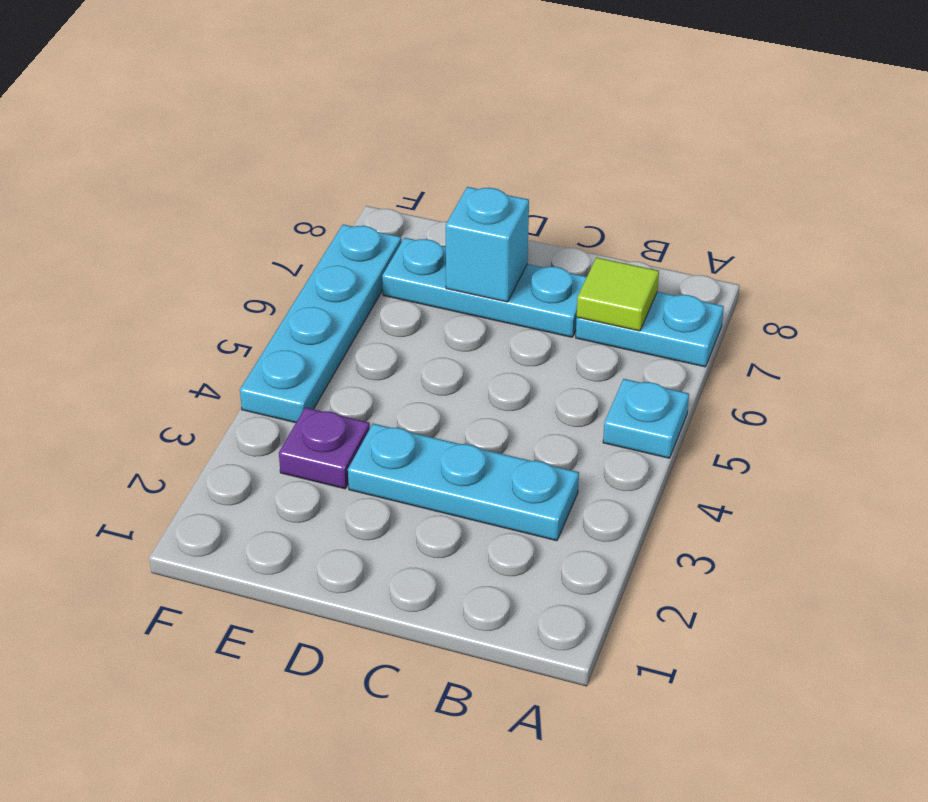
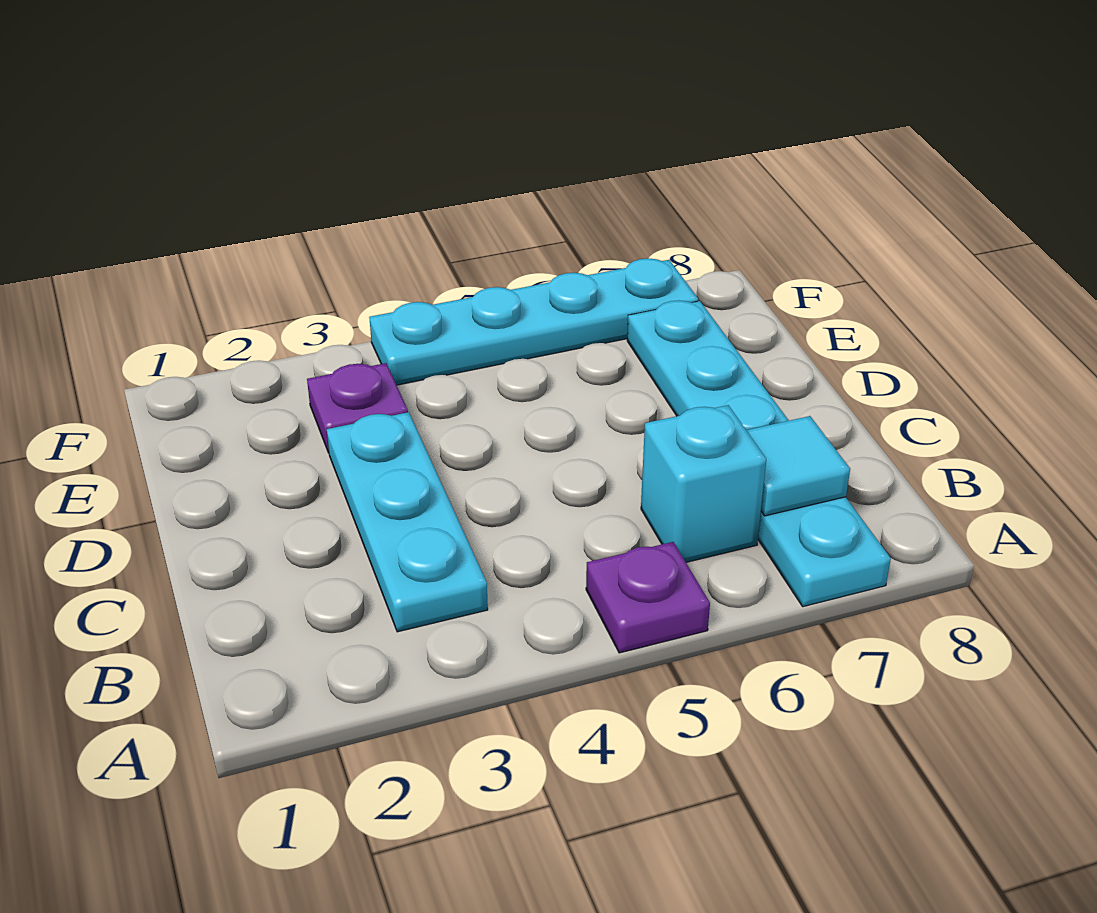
cyan 1x1 plate [603,379,689,458] -> purple 1x1 plate [586,542,710,653]
lime 1x1 tile [577,257,659,331] -> cyan 1x1 tile [746,416,850,516]
cyan 1x1 brick [446,187,529,302] -> cyan 1x1 brick moved to [641,405,766,562]

